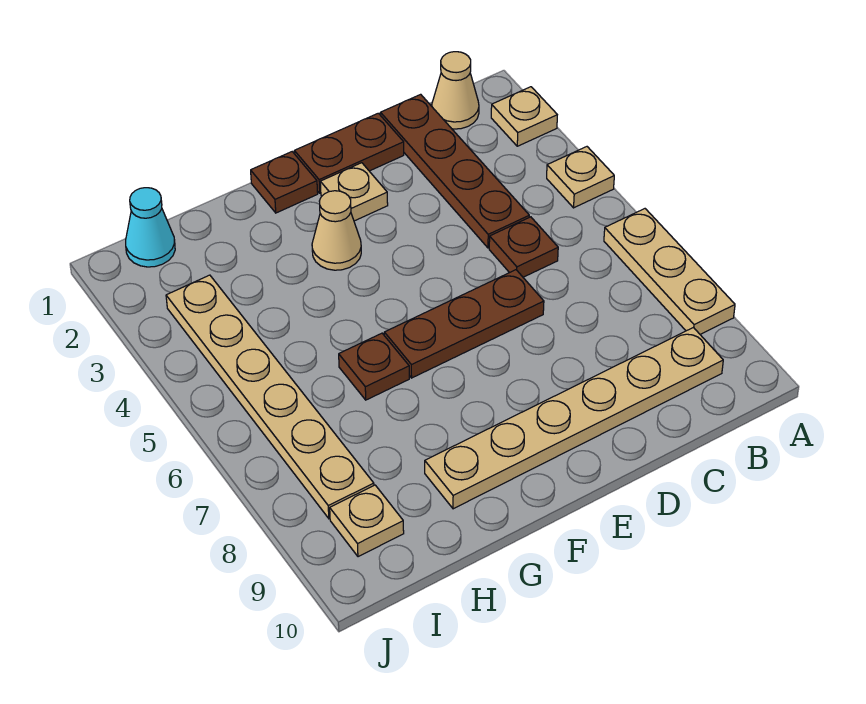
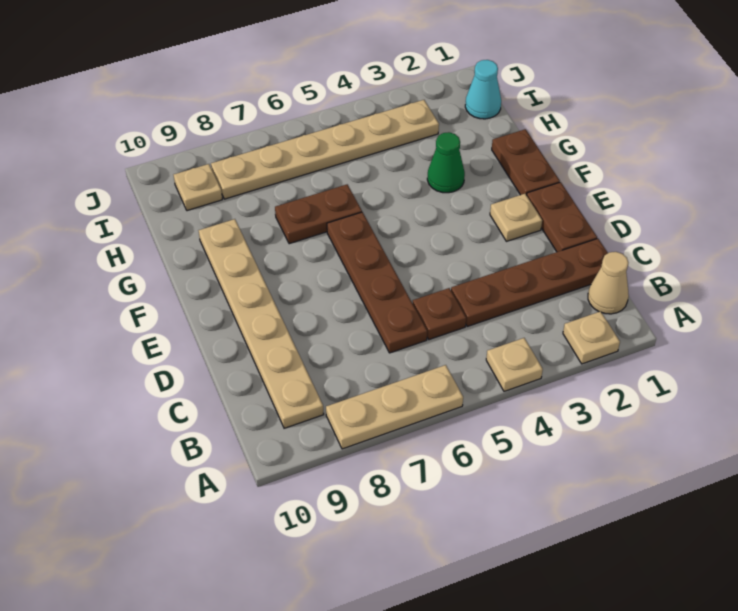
brown 1x3 plate [384,270,544,378] -> brown 1x4 plate [327,212,427,353]
brown 1x1 plate [251,152,318,213] -> brown 1x2 plate [492,129,560,195]
tan 1x1 cone [312,191,361,270] -> none
none -> green 1x1 cone [427,132,465,193]
brown 1x1 plate [339,333,409,400] -> brown 1x2 plate [275,184,362,244]

